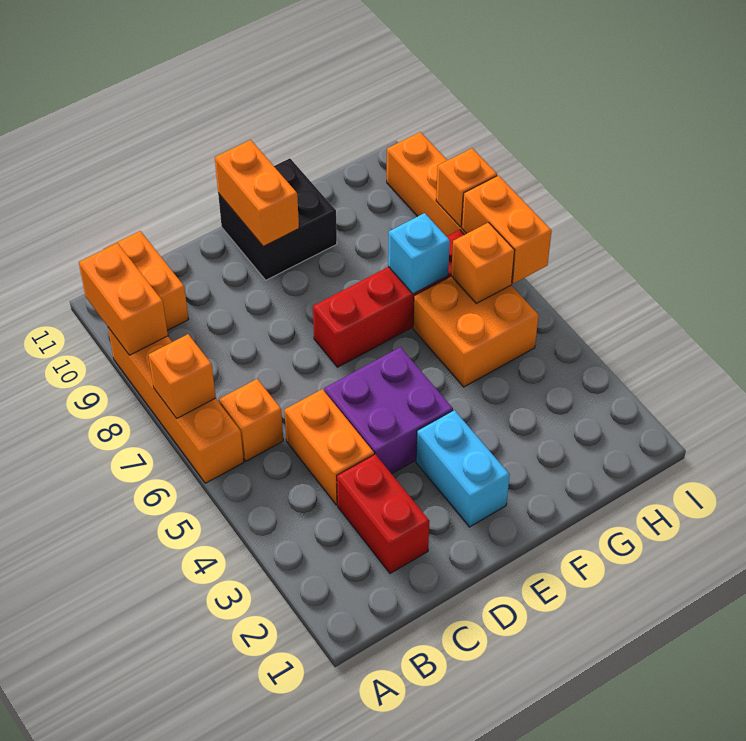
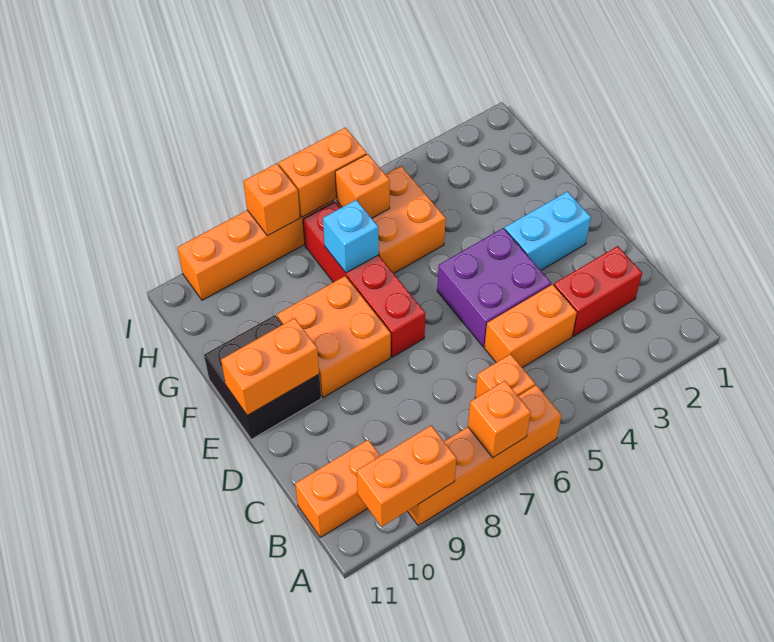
none -> orange 2x2 brick [277,276,391,397]

